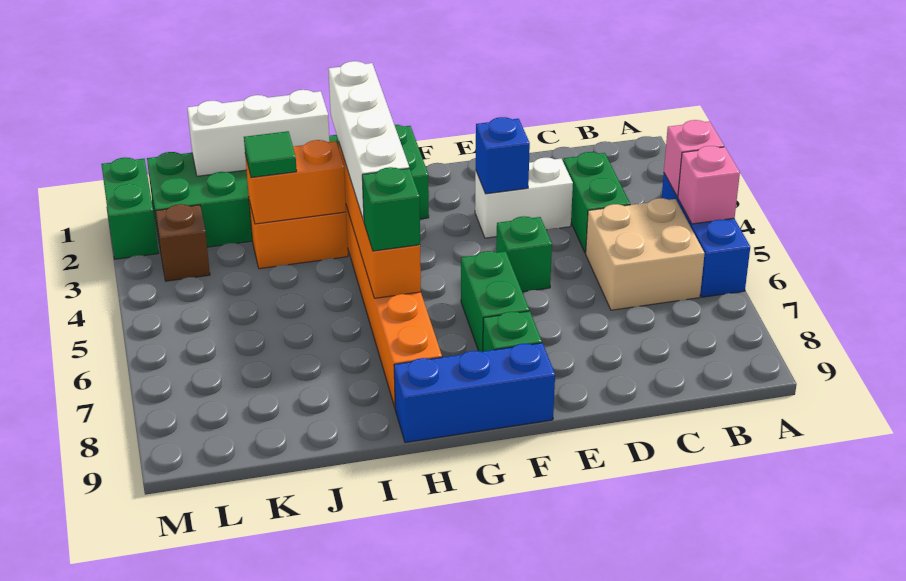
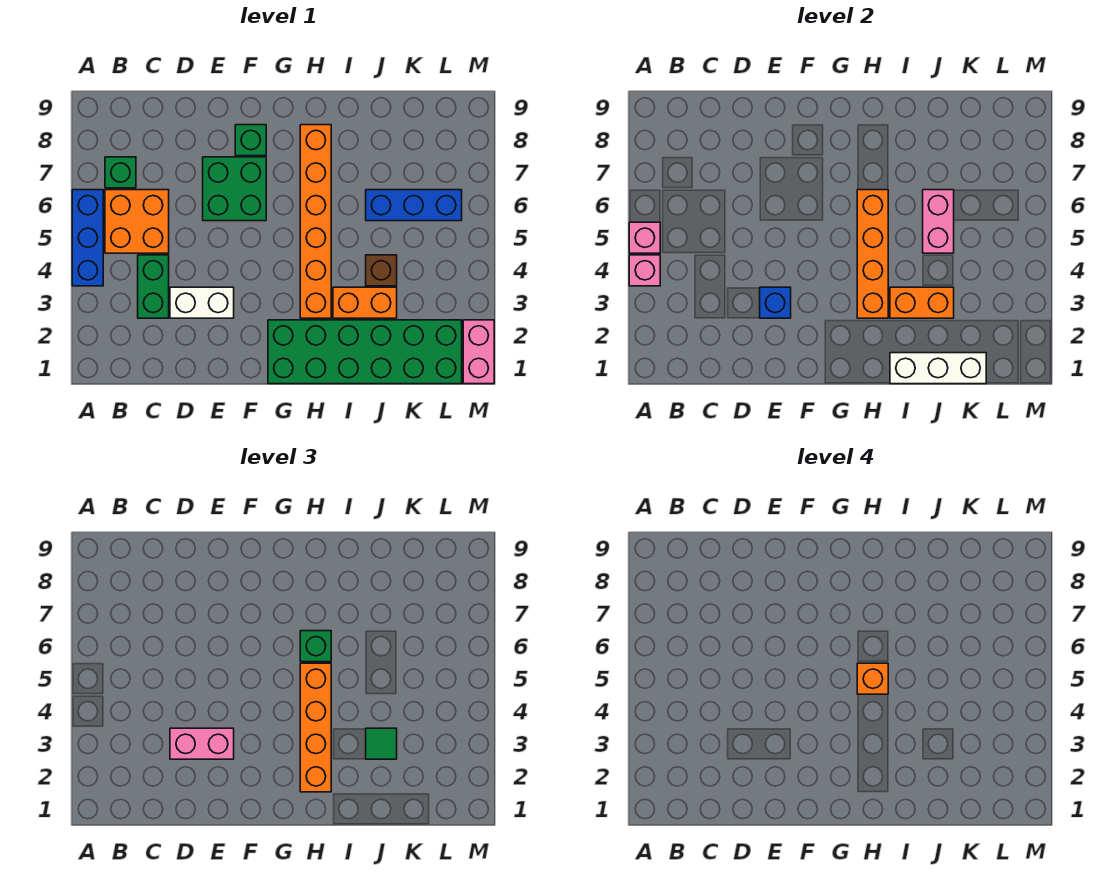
tan 2x2 brick [586,198,705,310] -> orange 2x2 brick [105,190,169,253]
none -> pink 1x2 brick [170,728,234,759]
green 1x1 brick [496,216,552,292] -> green 1x1 brick moved to [105,157,136,188]
green 1x2 brick [461,251,529,352] -> green 2x2 brick [203,157,266,221]
blue 1x3 brick [394,343,555,443] -> blue 1x3 brick moved to [366,190,462,221]
white 1x4 brick [328,61,409,221] -> orange 1x4 brick [300,663,331,792]
none -> orange 1x1 brick [857,663,888,694]
none -> pink 1x2 brick [923,190,954,253]
brown 1x1 brick [156,204,210,281] -> brown 1x1 brick moved to [366,255,397,286]
green 1x2 brick [101,157,158,259] -> pink 1x2 brick [463,320,494,384]

